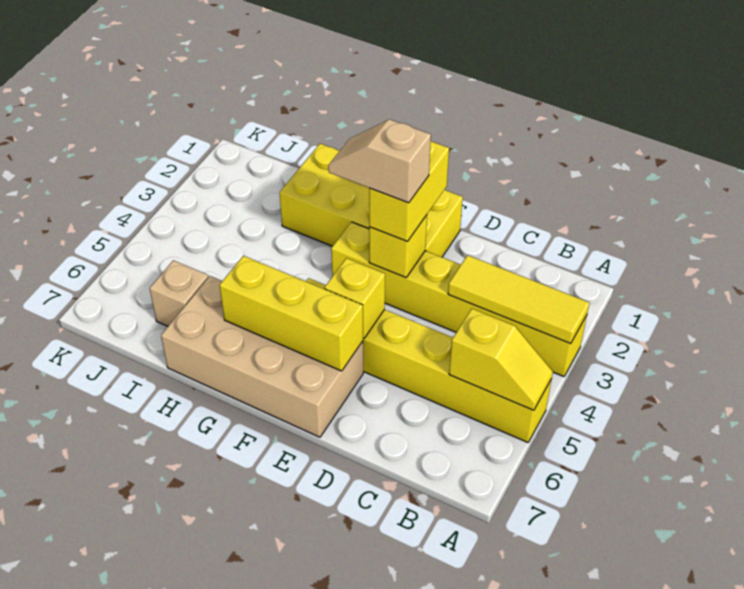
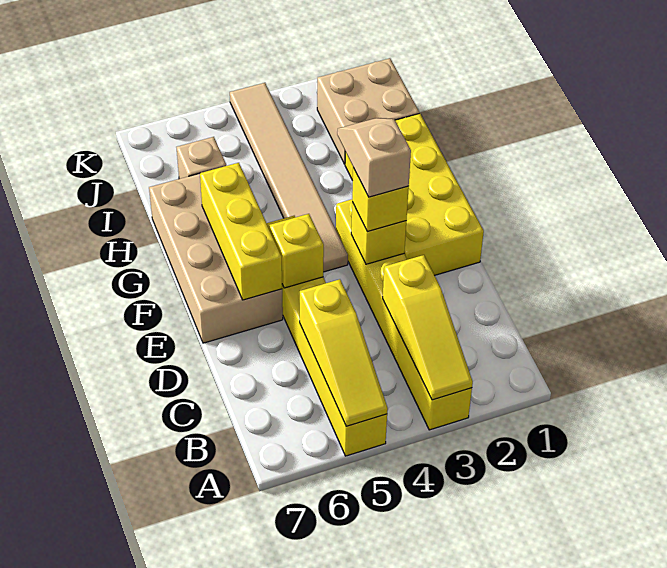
yellow 1x3 tile [448,255,589,344] -> yellow 1x3 slope [383,255,473,400]
yellow 1x2 slope [449,309,553,410] -> yellow 1x3 slope [300,279,388,426]
yellow 1x2 brick [369,141,449,242] -> yellow 1x1 brick [352,168,409,232]
none -> tan 1x6 tile [230,83,348,272]
none -> tan 2x2 brick [317,58,419,164]

